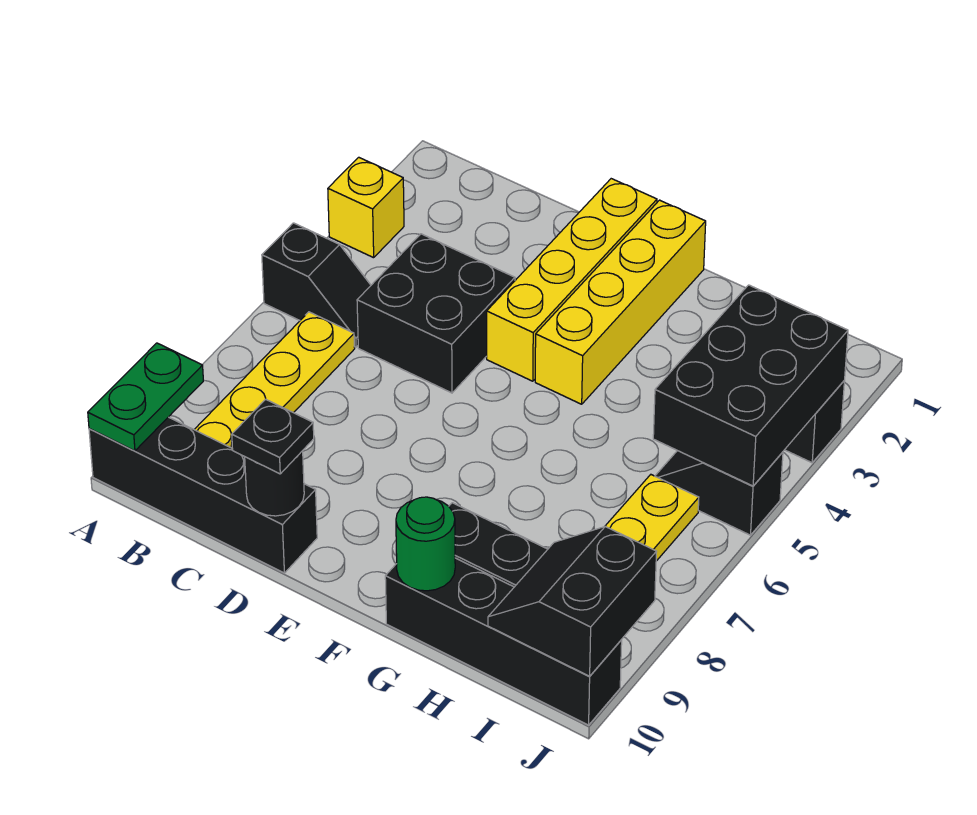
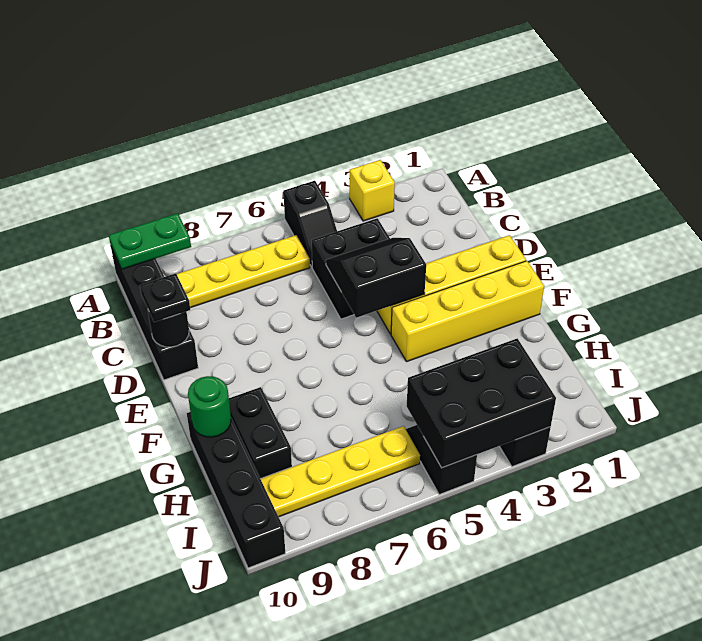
black 2x2 slope [488,527,657,676] -> black 2x2 slope moved to [326,238,426,318]

